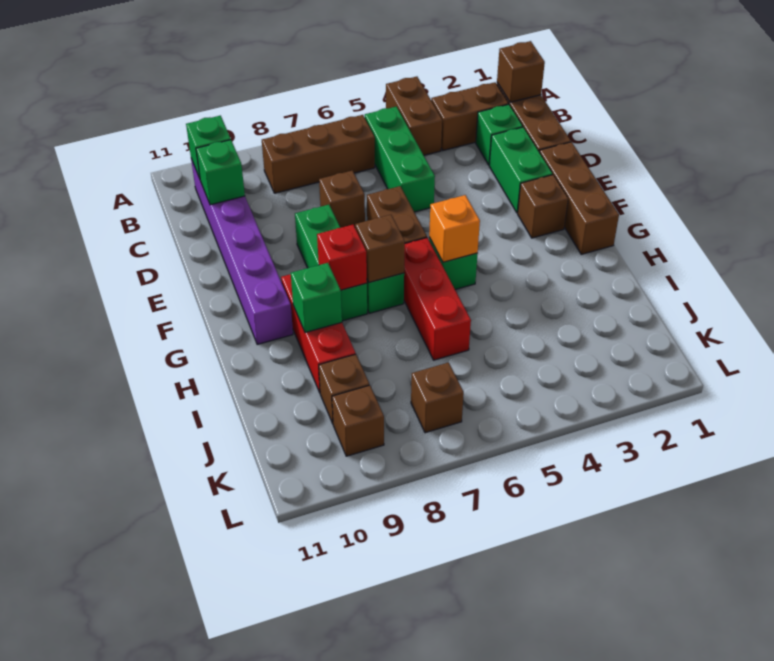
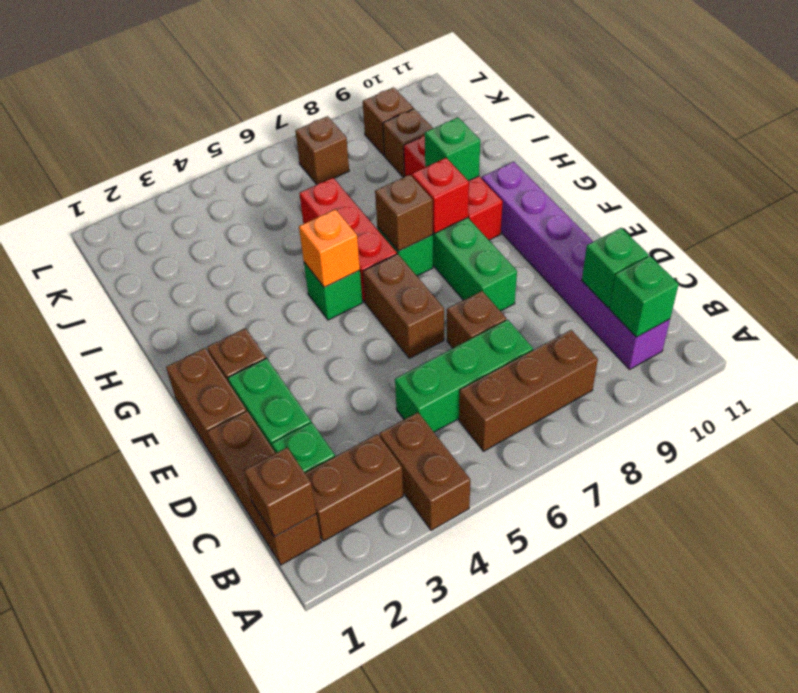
green 1x3 brick [365,107,435,212] -> green 1x3 brick turned to [395,320,533,432]
brown 1x3 brick [540,142,619,254] -> brown 1x2 brick [166,348,247,460]

